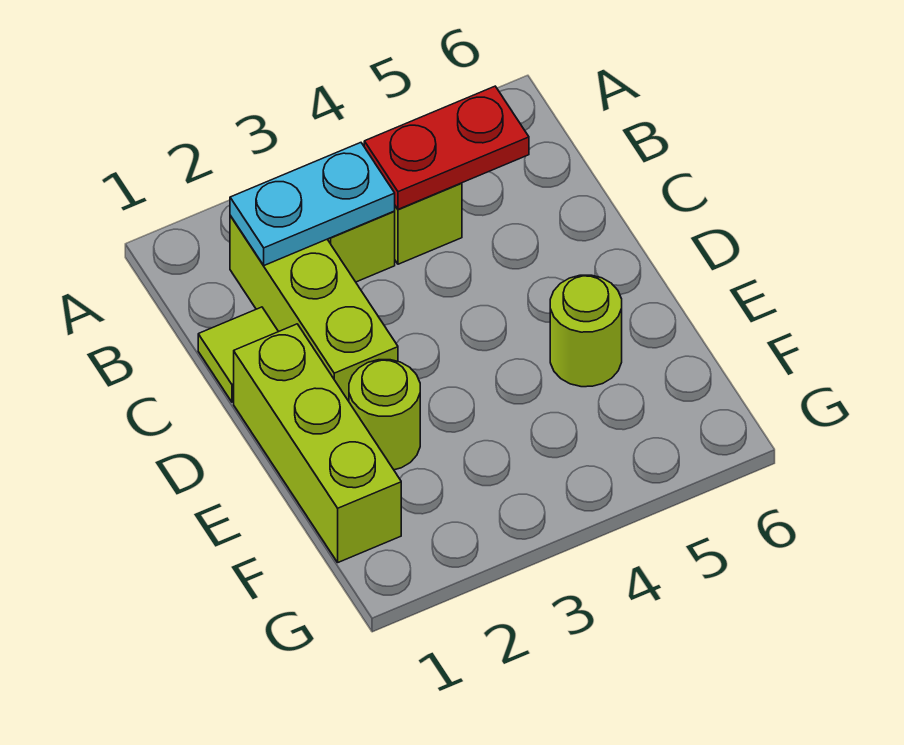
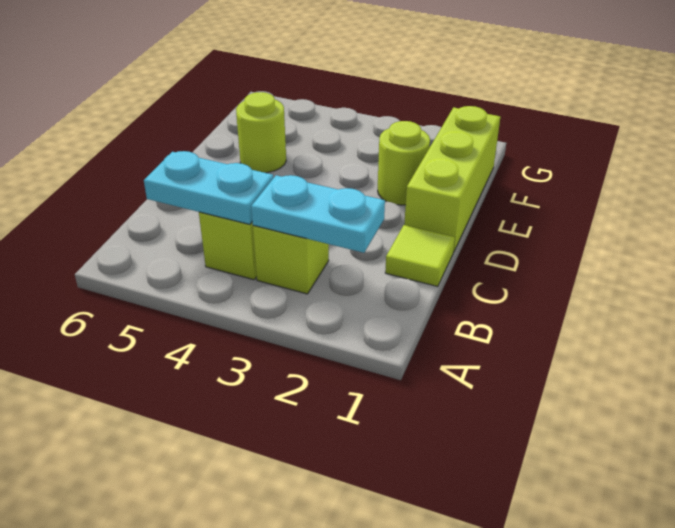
lime 1x3 brick [230,216,398,401] -> none
red 1x2 plate [364,86,529,209] -> cyan 1x2 plate [144,151,273,224]

